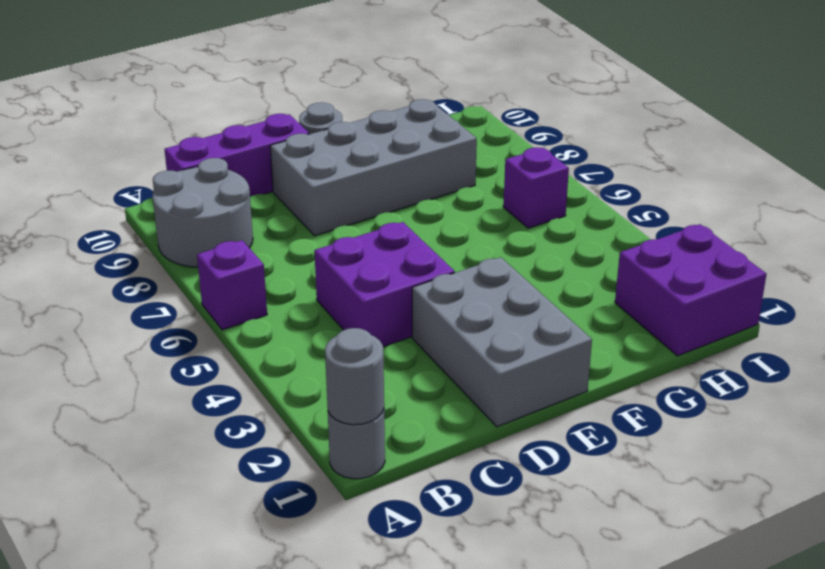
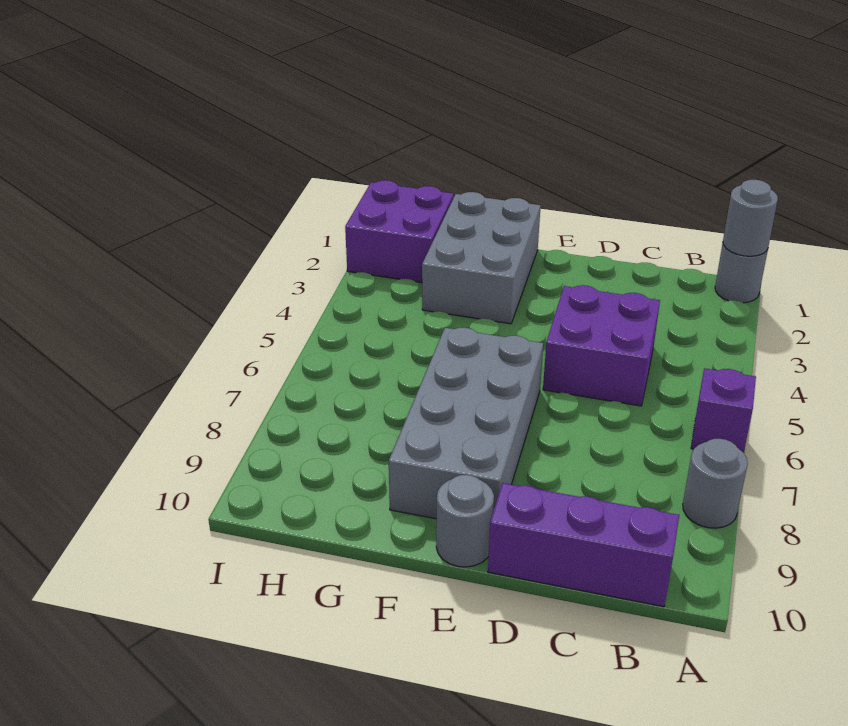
grey 2x2 round brick [153,158,253,267] -> grey 1x1 round brick [683,439,748,528]
grey 2x3 brick [412,257,592,427] -> grey 2x3 brick moved to [422,192,541,324]
grey 2x4 brick [270,99,477,236] -> grey 2x4 brick turned to [389,328,543,519]
purple 1x1 brick [503,147,569,228] -> none

